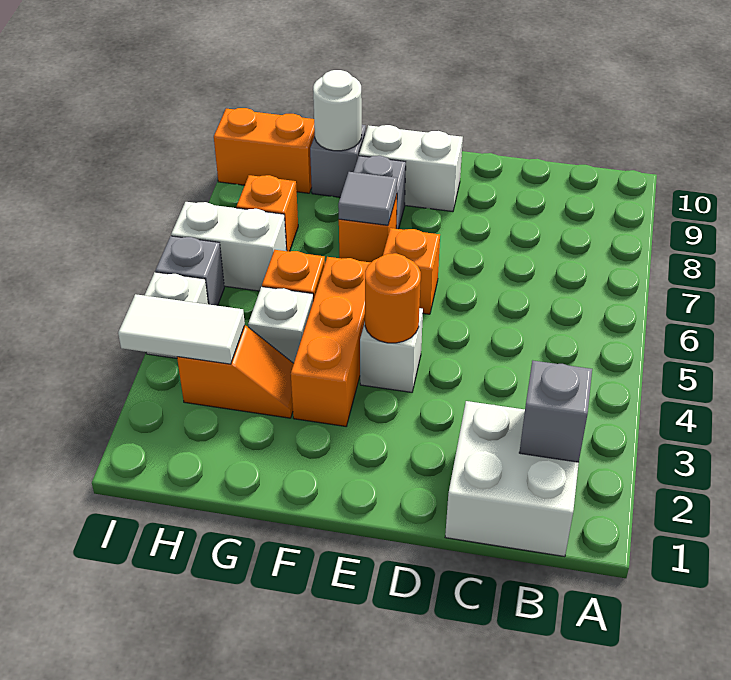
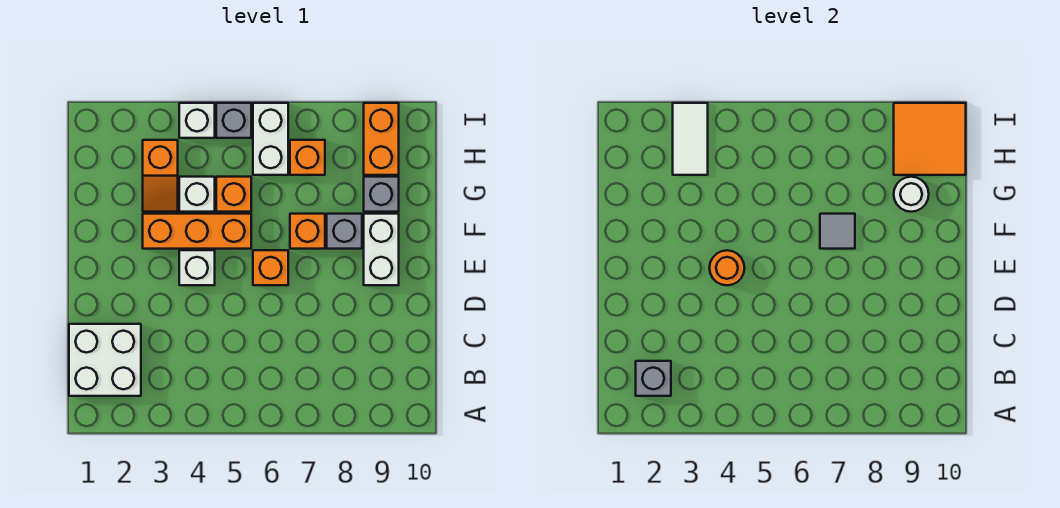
none -> orange 2x2 tile [894,103,966,175]

